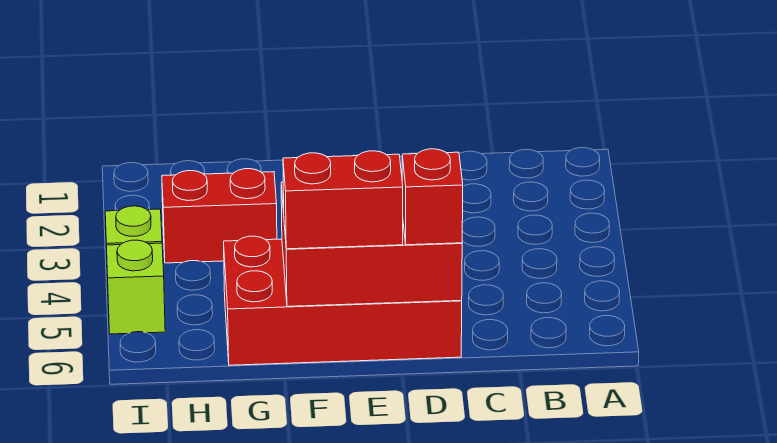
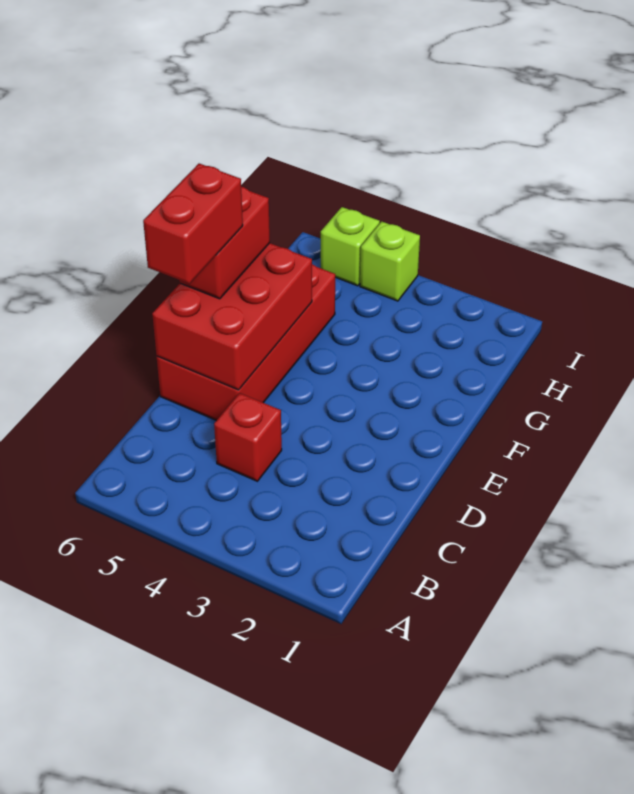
red 1x1 brick [402,149,463,245] -> red 1x1 brick moved to [214,393,282,481]
red 1x2 brick [162,169,277,263] -> red 1x2 brick moved to [143,164,243,284]

